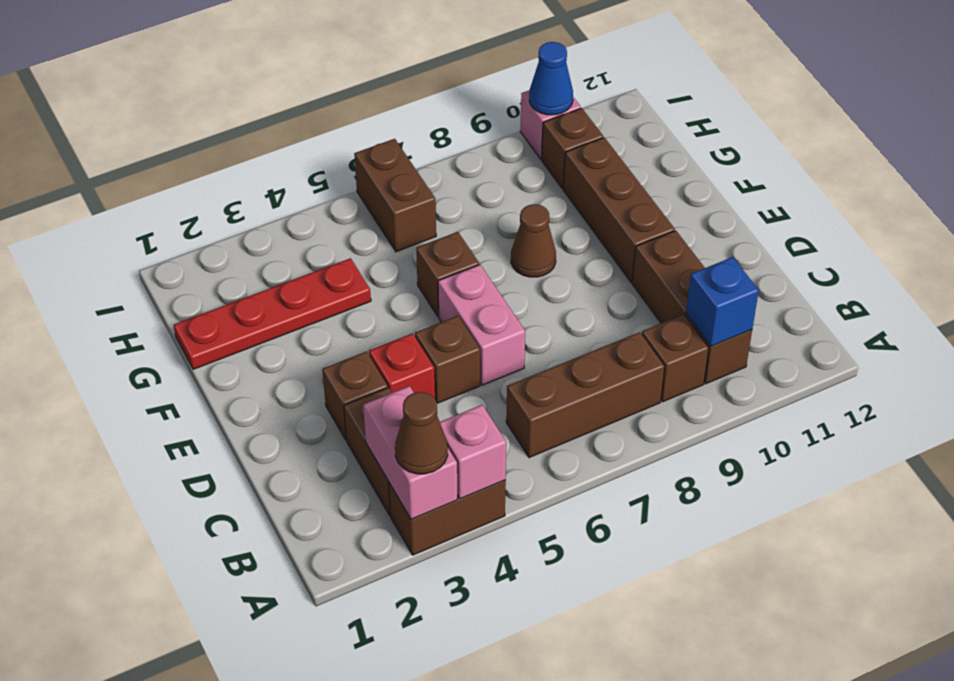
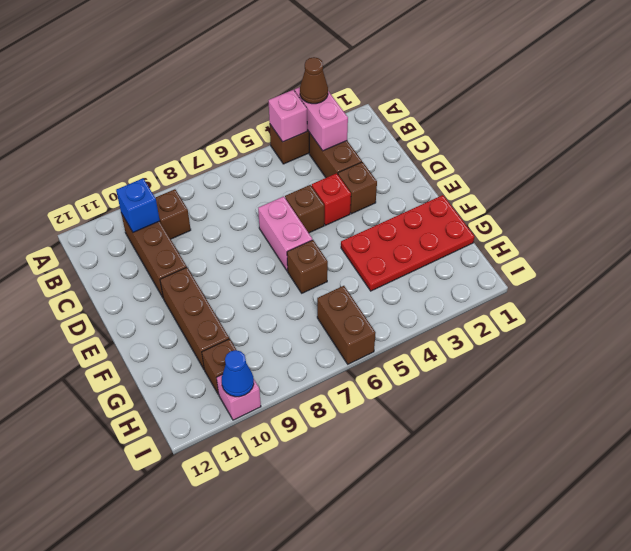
brown 1x3 brick [506,332,664,458] -> none
brown 1x1 cone [511,204,556,277] -> none
red 1x4 plate [174,258,371,369] -> red 2x4 plate [341,195,474,291]

